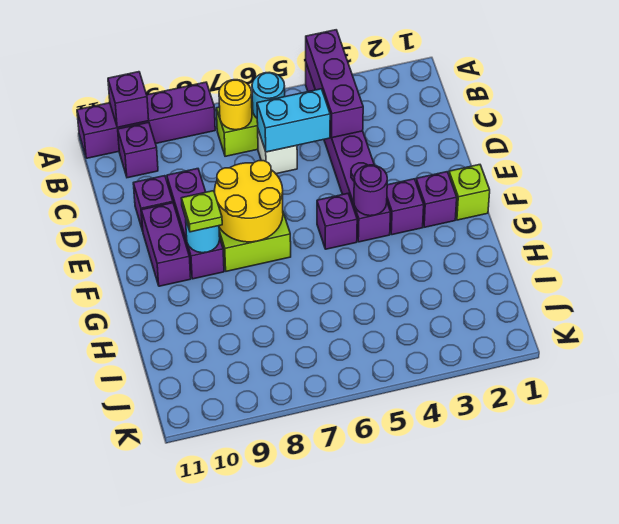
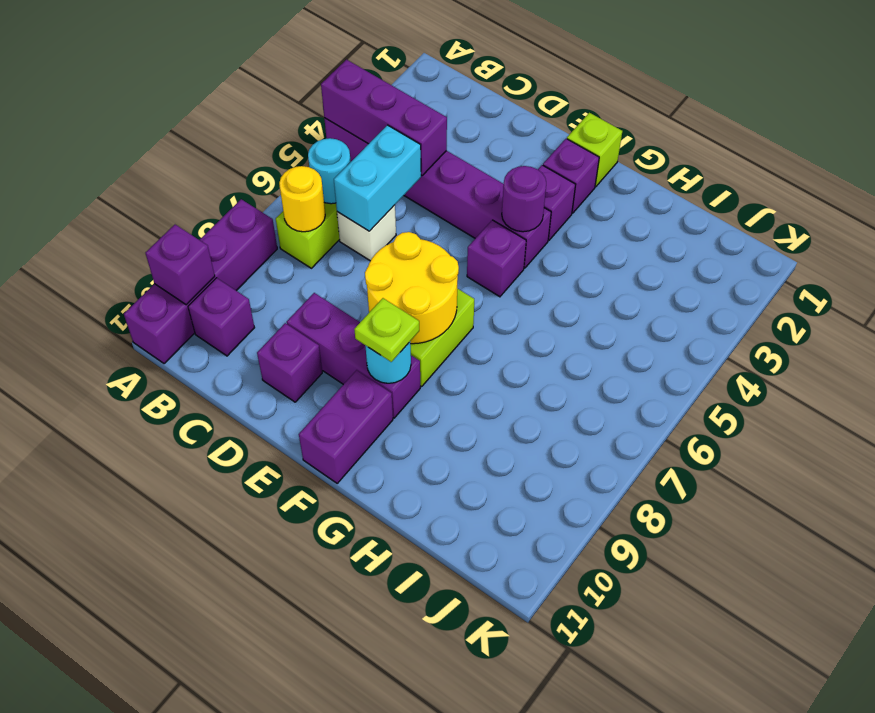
purple 1x2 brick [141,203,191,286] -> purple 1x2 brick turned to [299,370,393,483]

